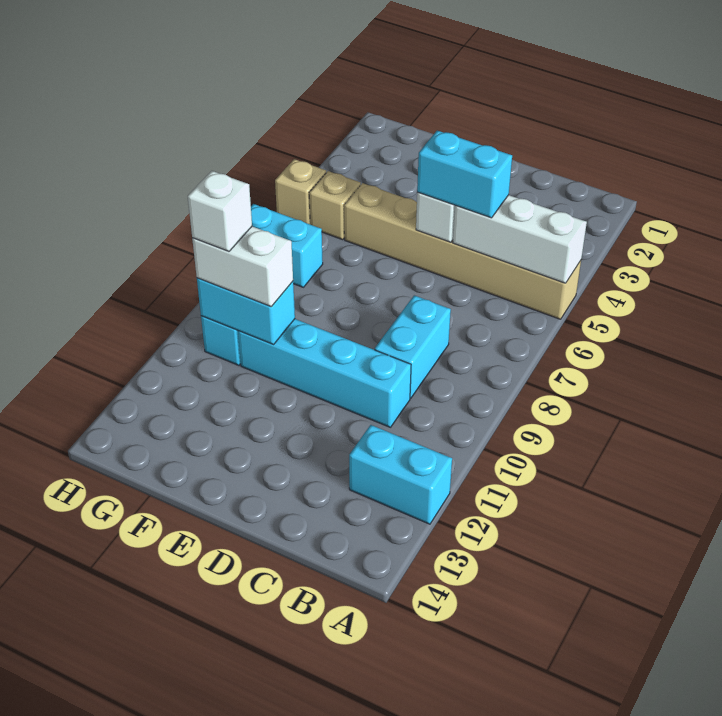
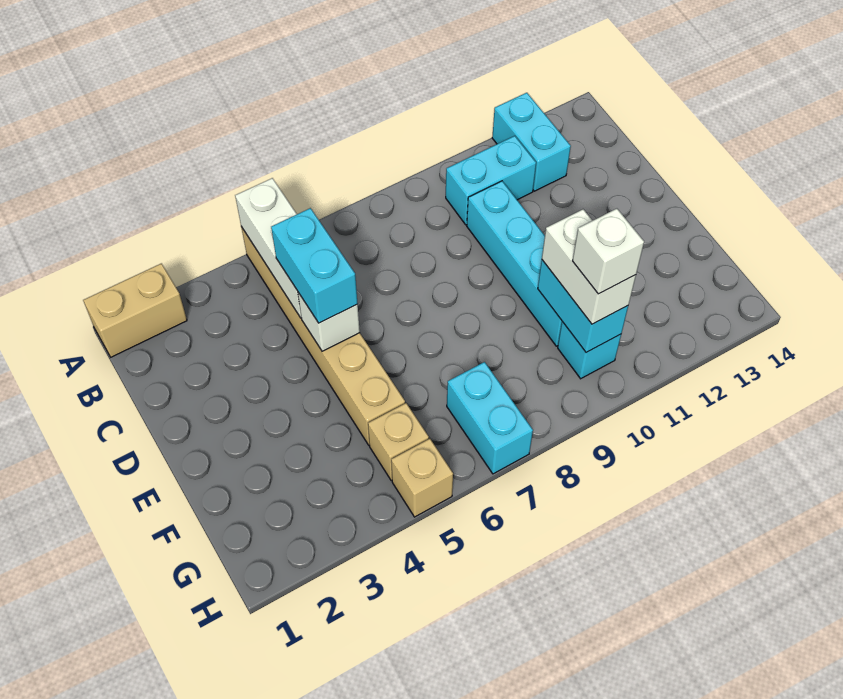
none -> tan 1x2 brick [83,264,187,357]
cyan 1x2 brick [375,295,451,398] -> cyan 1x2 brick moved to [446,136,536,225]

